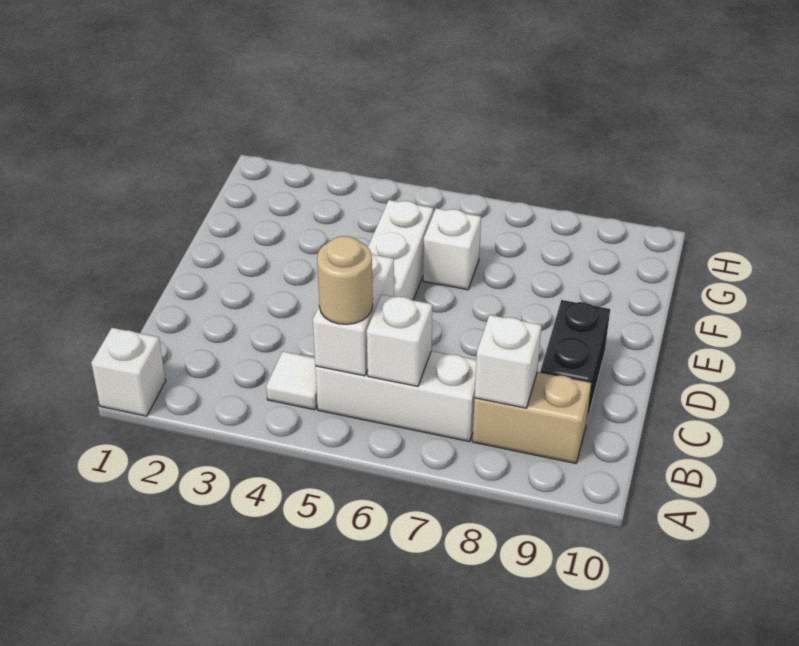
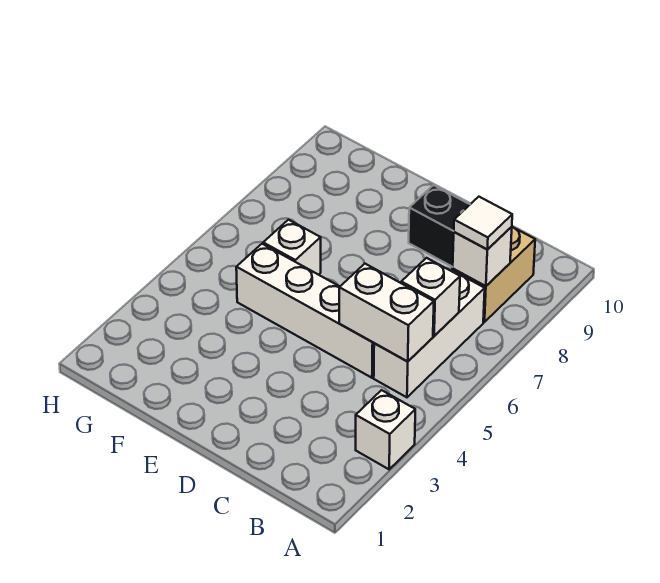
white 1x1 brick [91,328,166,416] -> white 1x1 brick moved to [356,390,415,469]
white 1x1 tile [266,351,317,410] -> white 1x1 tile moved to [454,197,512,249]
tan 1x1 round brick [317,236,373,324] -> none

